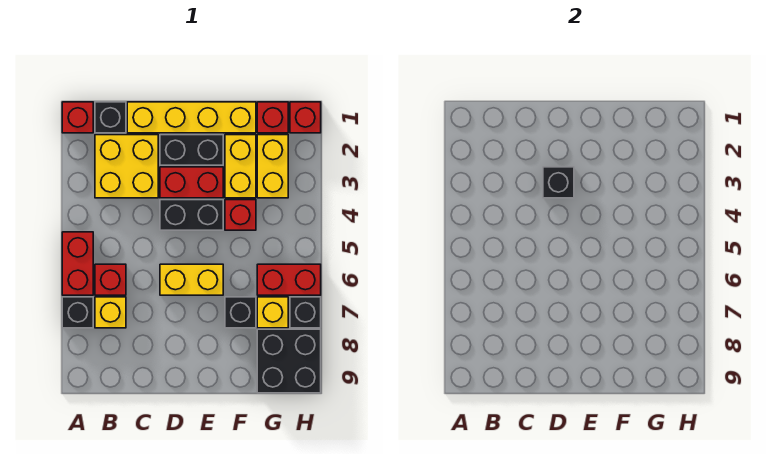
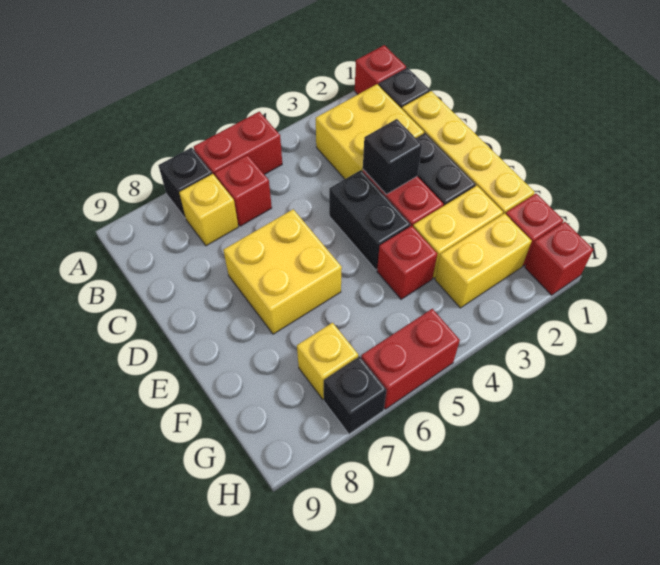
yellow 1x2 brick [160,264,223,295] -> yellow 2x2 brick [223,209,342,334]
black 1x1 brick [225,297,256,328] -> none
red 1x2 brick [257,264,321,295] -> red 1x2 brick turned to [361,309,460,409]
black 2x2 brick [257,329,321,393] -> none

